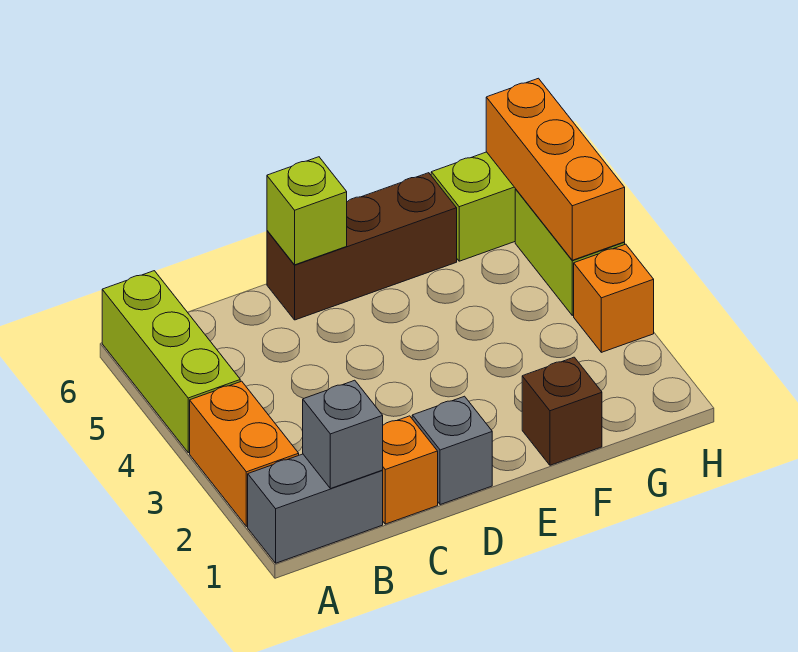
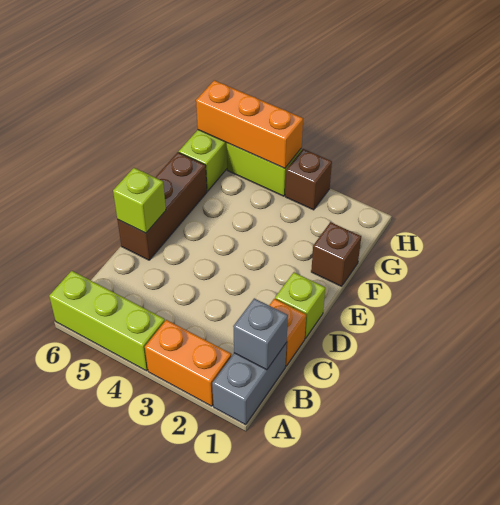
grey 1x1 brick [412,396,492,505] -> lime 1x1 brick [275,272,325,338]
orange 1x1 brick [574,244,654,352] -> brown 1x1 brick [285,149,332,210]

